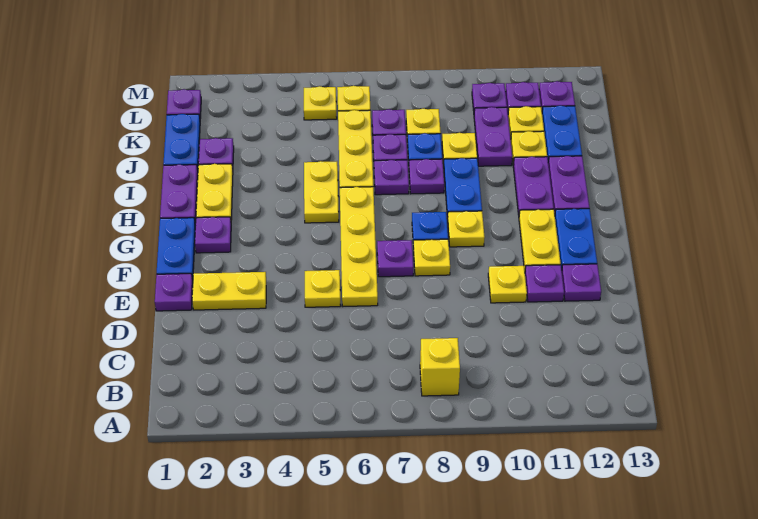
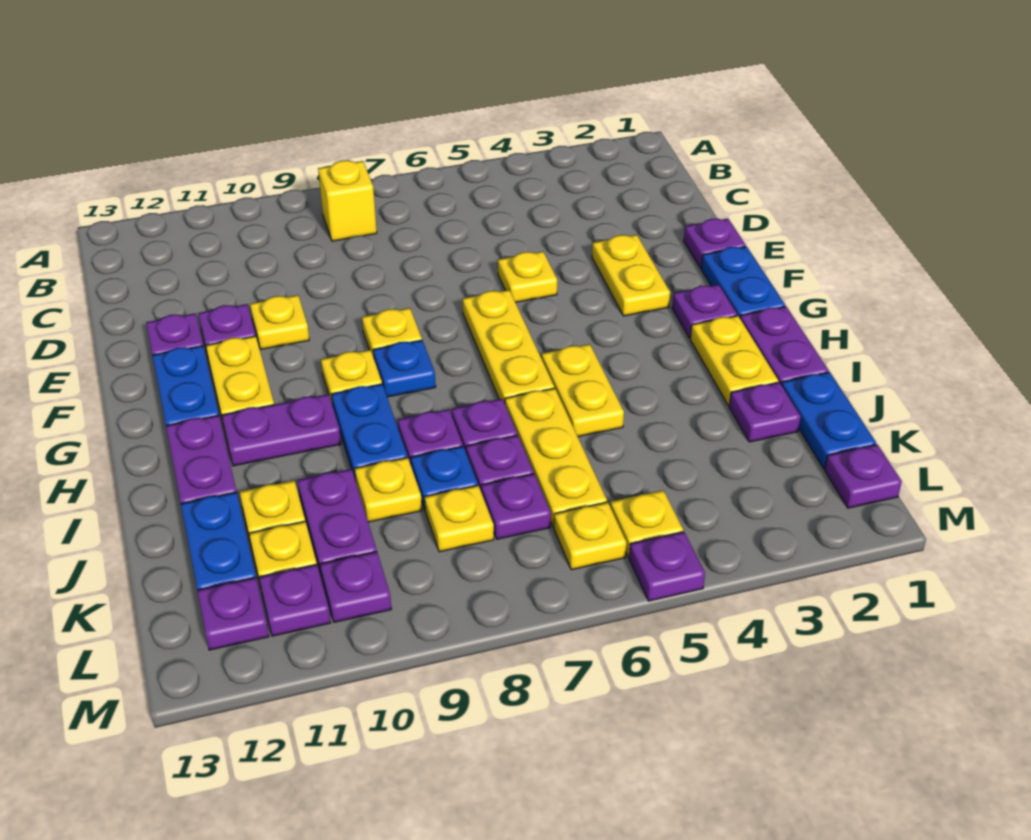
yellow 1x2 plate [192,272,266,310] -> yellow 1x2 plate turned to [592,235,670,316]
yellow 1x4 plate [340,187,378,306] -> yellow 1x3 plate [463,290,554,403]
purple 1x1 plate [377,240,413,277] -> purple 1x1 plate moved to [629,532,705,601]
purple 1x2 plate [513,157,554,215] -> purple 1x2 plate turned to [222,394,341,466]

